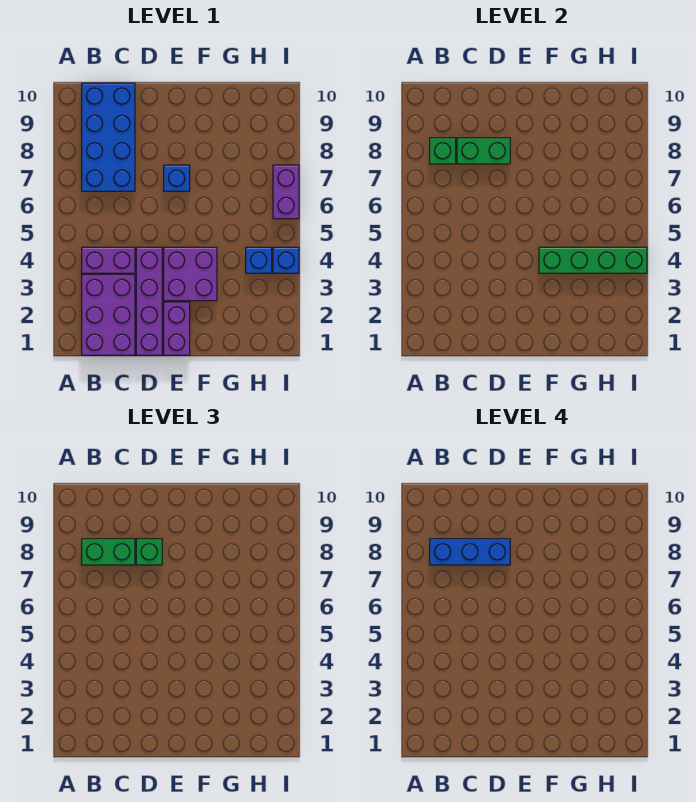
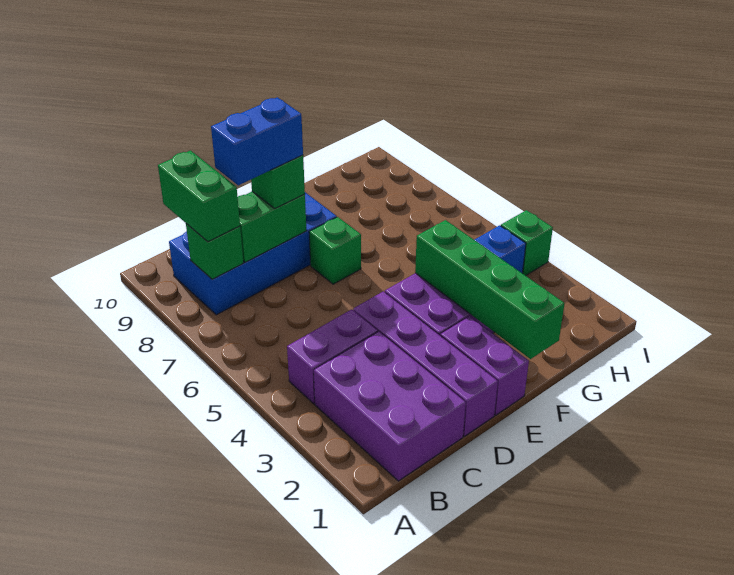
blue 2x4 brick [82,83,135,191] -> blue 2x4 brick turned to [169,193,337,315]
green 1x2 brick [82,539,135,565] -> green 1x2 brick turned to [158,151,240,242]
blue 1x3 brick [430,539,510,565] -> blue 1x2 brick [211,97,303,185]
blue 1x1 brick [164,165,190,191] -> green 1x1 brick [309,217,361,284]
green 1x4 brick [539,247,647,273] -> green 1x4 brick turned to [415,220,565,359]
blue 1x1 brick [273,247,299,273] -> green 1x1 brick [501,210,553,276]
purple 1x2 brick [273,165,299,219] -> none

